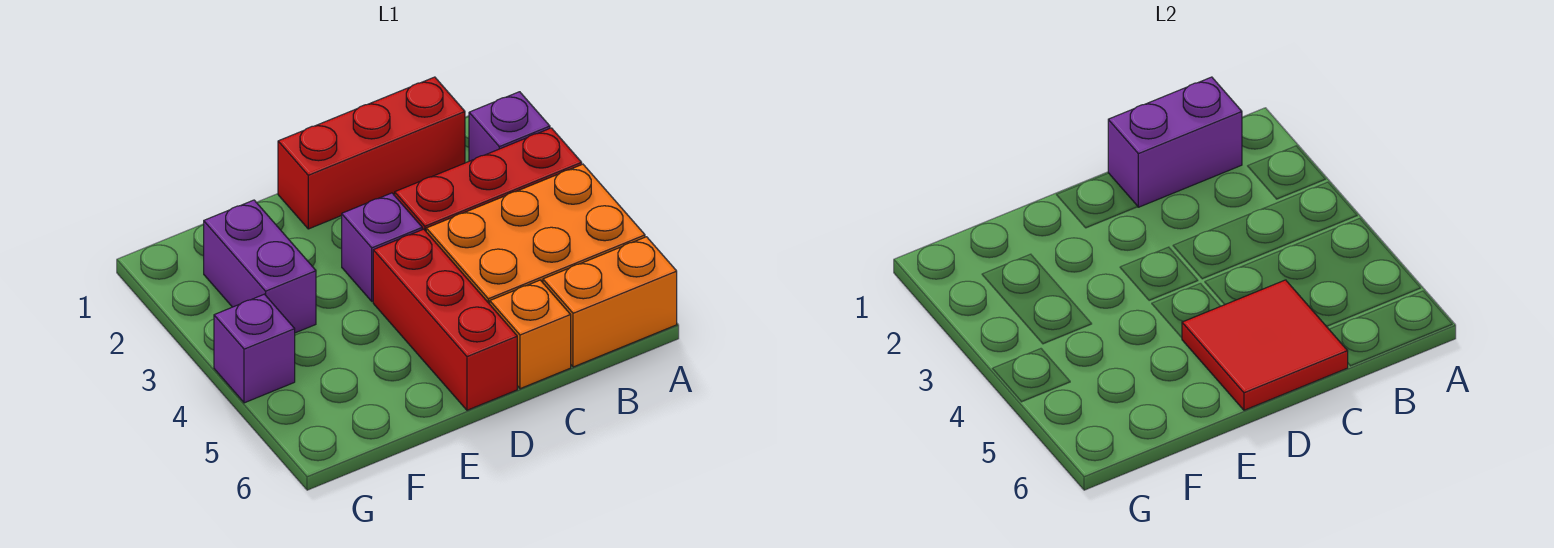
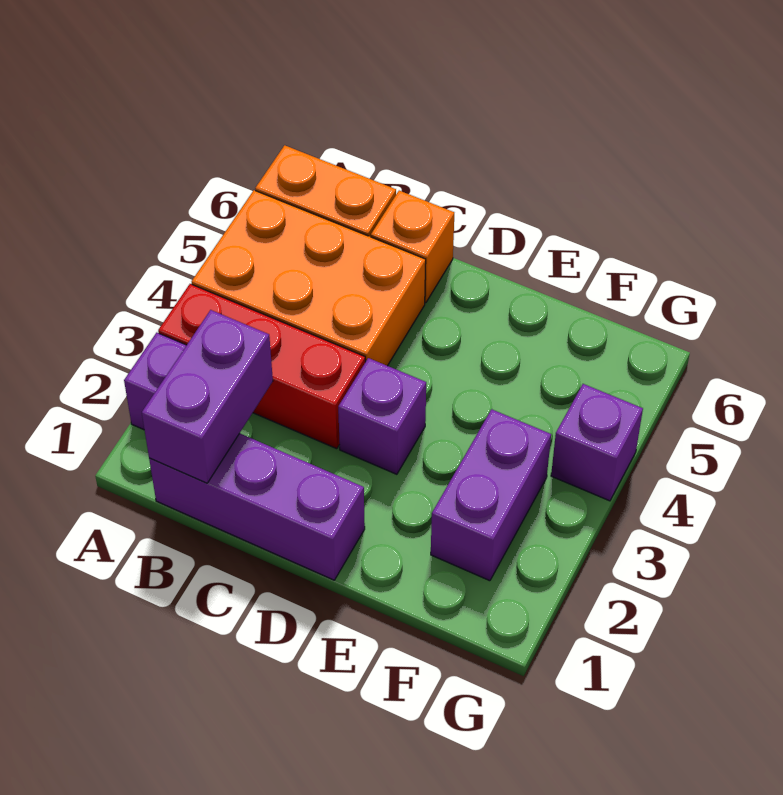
red 1x3 brick [278,77,465,229] -> purple 1x3 brick [149,433,365,580]
purple 1x2 brick [1108,77,1242,207] -> purple 1x2 brick turned to [142,310,273,483]
red 2x2 tile [1182,280,1348,410] -> none
red 1x3 brick [373,229,517,410] -> none

